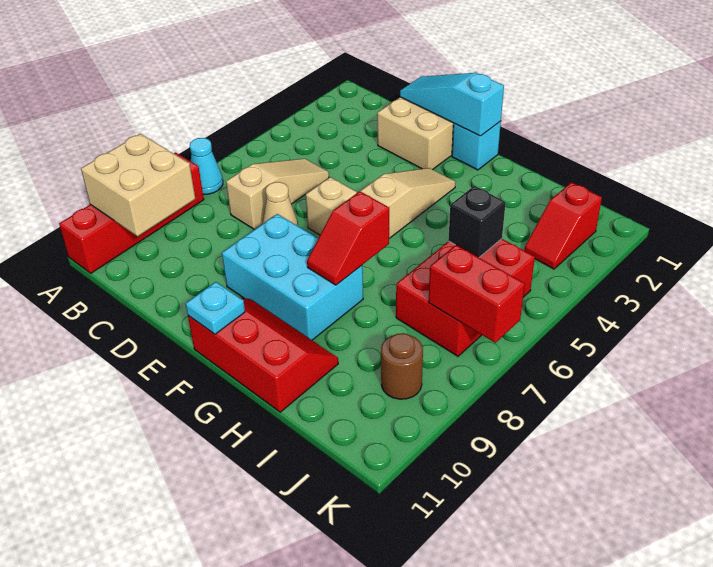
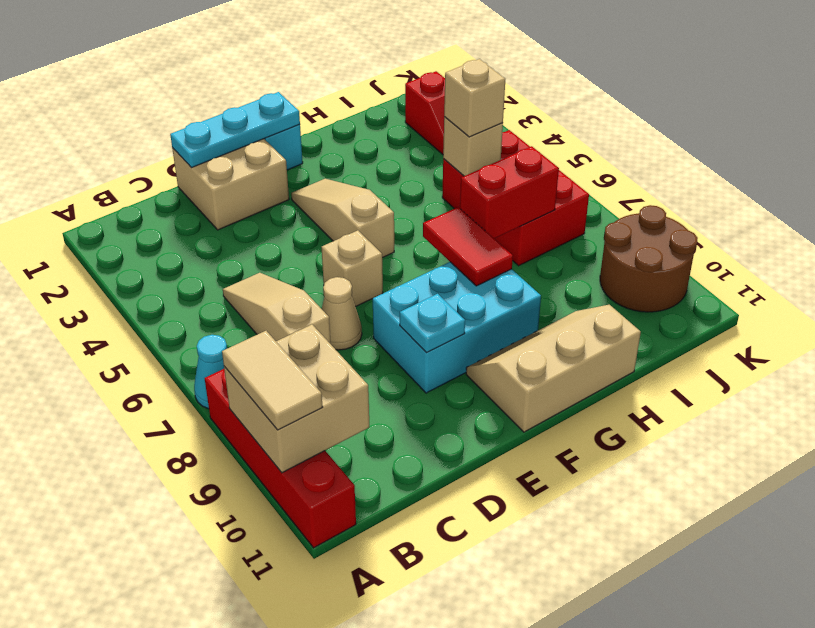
none -> tan 1x2 tile [222,331,322,430]
cyan 1x3 slope [400,73,504,136] -> cyan 1x3 plate [170,92,300,168]
red 2x3 slope [188,297,338,412] -> tan 2x3 slope [466,305,641,432]
cyan 1x1 plate [186,282,245,334] -> cyan 1x1 plate moved to [400,294,465,353]
red 1x2 slope [307,191,389,285] -> red 1x2 tile [423,207,513,286]
black 1x1 brick [448,186,506,257] -> tan 1x1 brick [443,117,503,176]
none -> tan 1x1 brick [444,59,505,137]
red 1x2 brick [429,245,525,343] -> red 1x2 brick moved to [460,146,559,238]
brown 1x1 round brick [381,333,423,399] -> brown 2x2 round brick [600,205,698,312]

